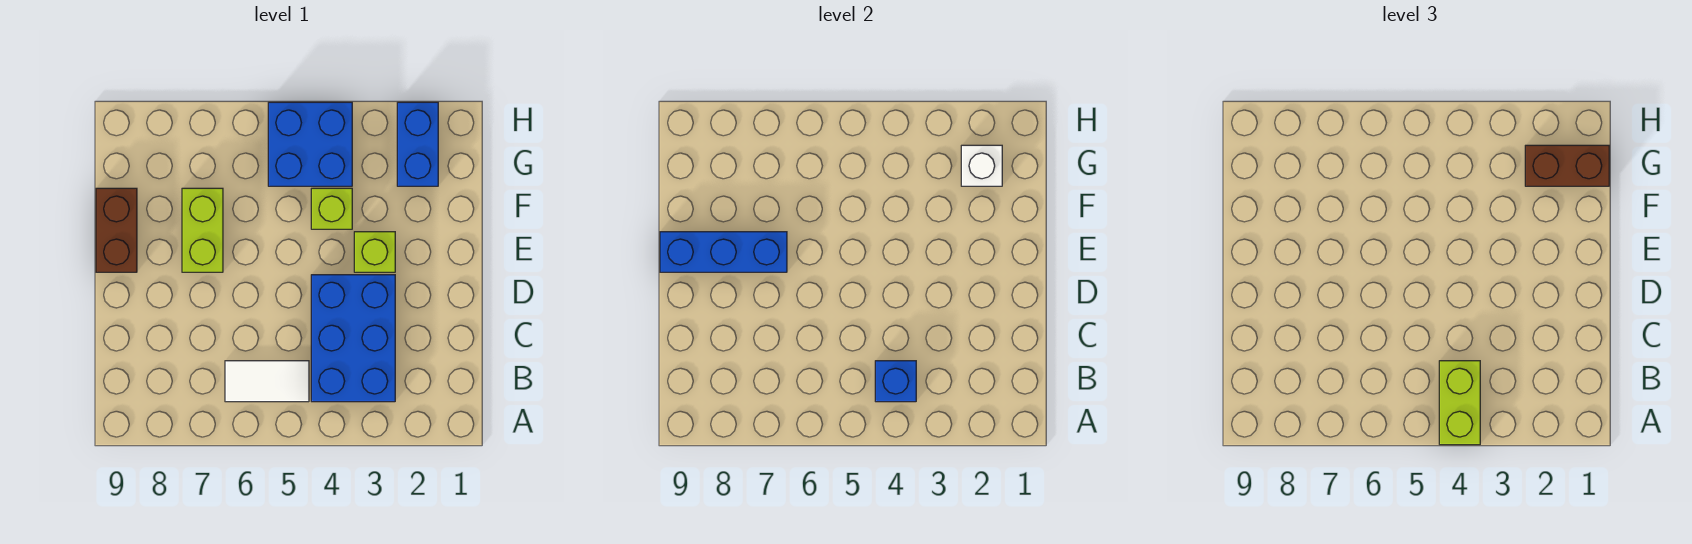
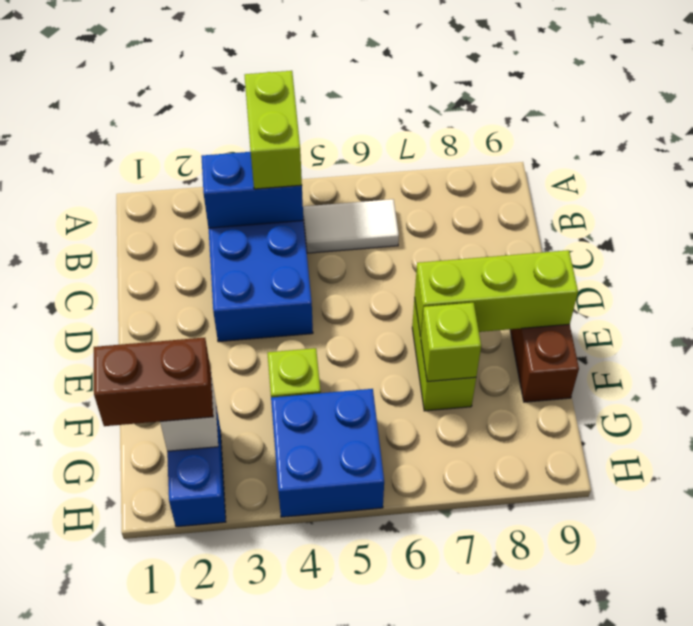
blue 1x1 brick [875,361,916,402] -> blue 1x2 brick [201,152,303,228]
lime 1x1 brick [354,232,395,272] -> lime 1x1 brick moved to [421,303,481,382]
blue 1x3 brick [660,232,787,272] -> lime 1x3 brick [415,250,578,337]

